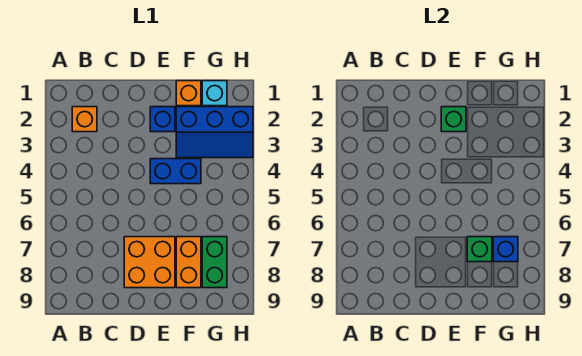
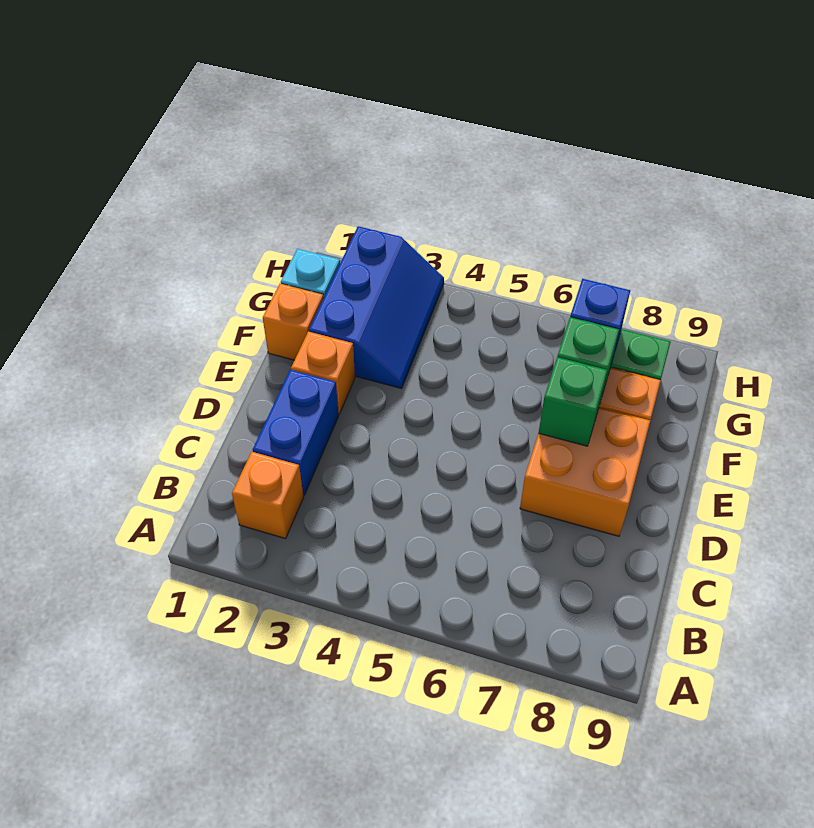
blue 1x1 brick [150,107,175,132] -> orange 1x1 brick [291,332,355,414]
green 1x1 brick [441,107,466,132] -> green 1x1 brick moved to [539,357,607,446]
blue 1x2 brick [150,159,201,184] -> blue 1x2 brick moved to [253,370,339,495]

